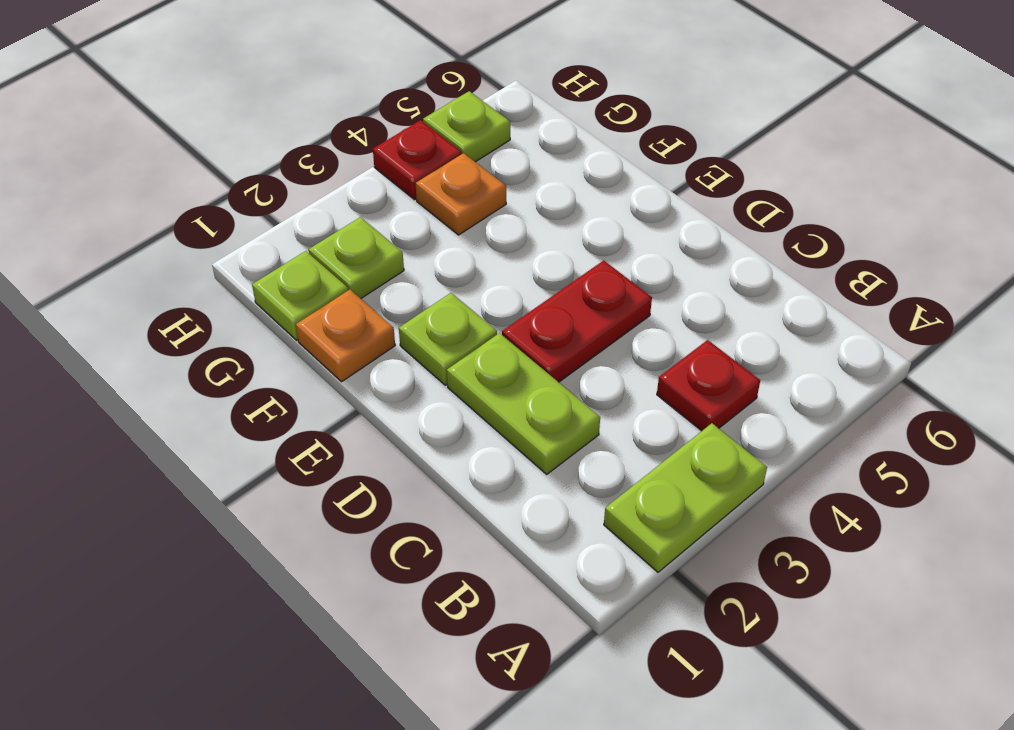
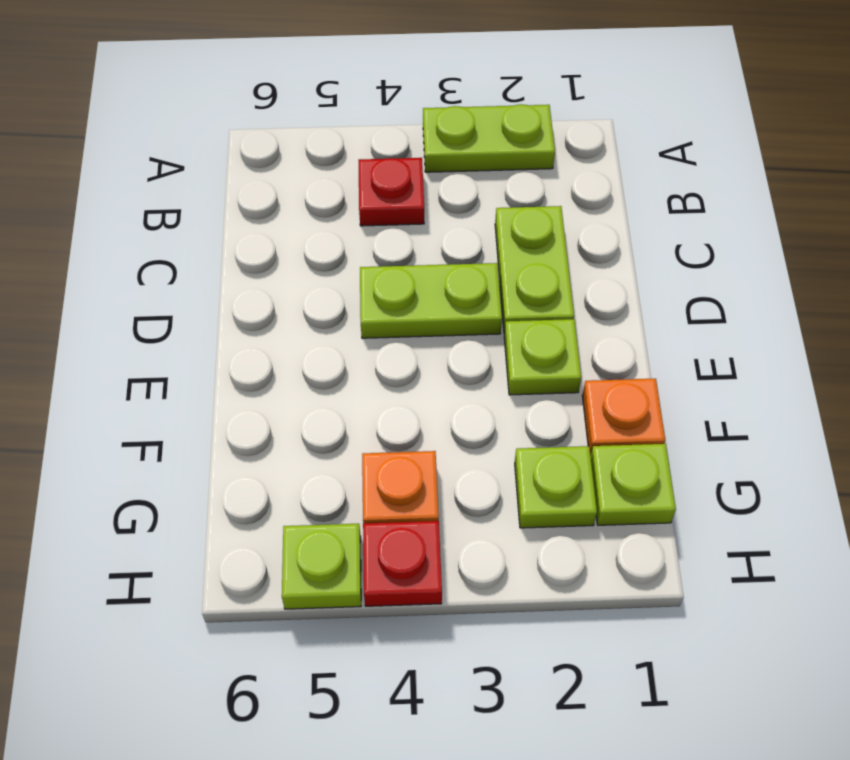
red 1x2 plate [502,260,652,382] -> lime 1x2 plate [360,263,502,338]

